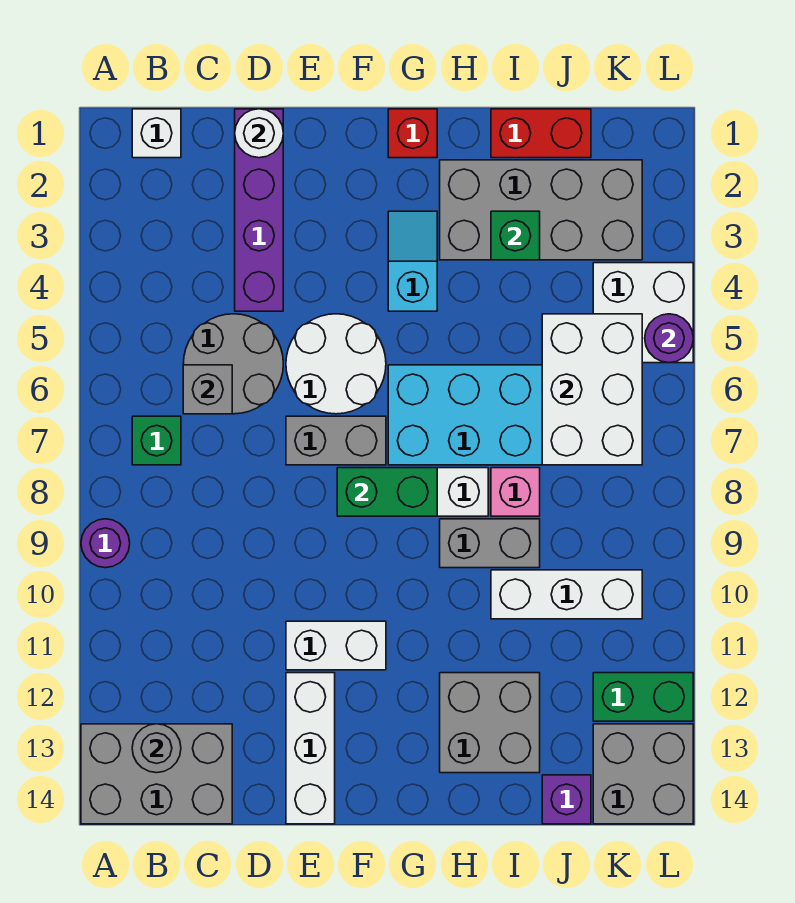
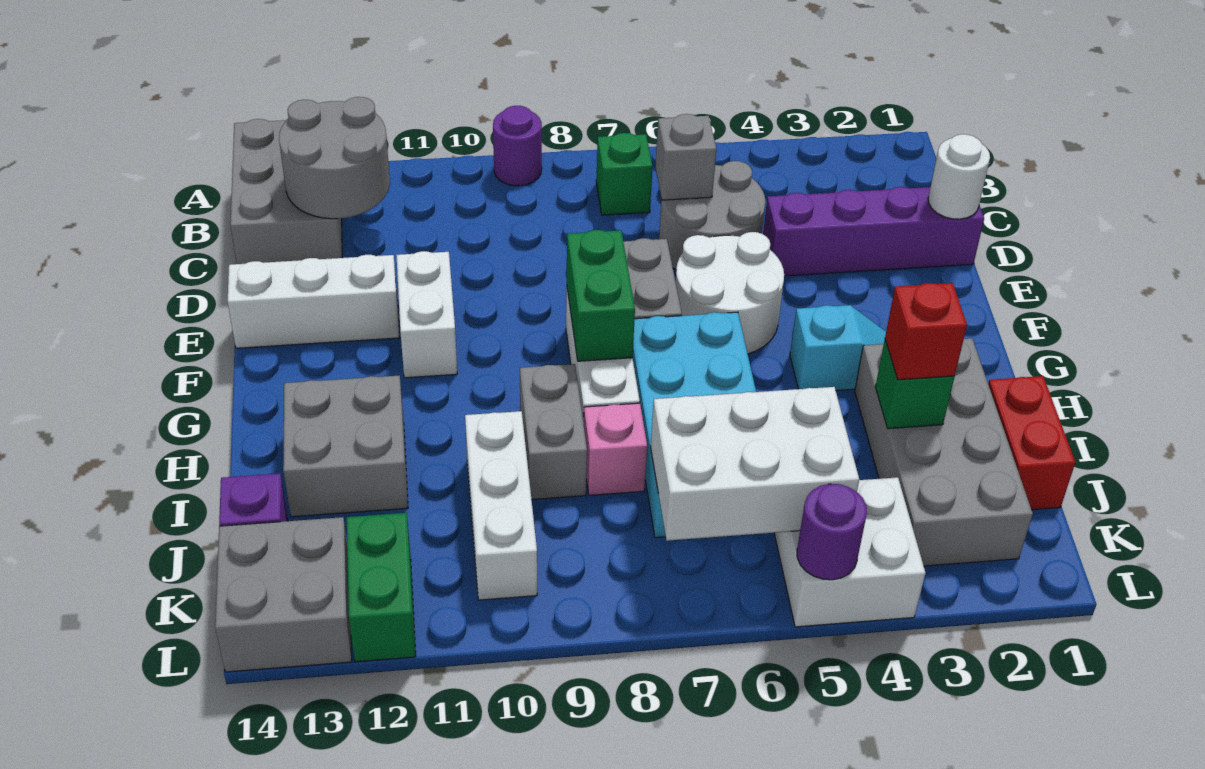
white 1x1 brick [132,109,181,158] -> none
grey 1x1 round brick [132,724,181,773] -> grey 2x2 round brick [279,97,390,219]
red 1x1 brick [388,109,437,158] -> red 1x1 brick moved to [885,283,967,380]

